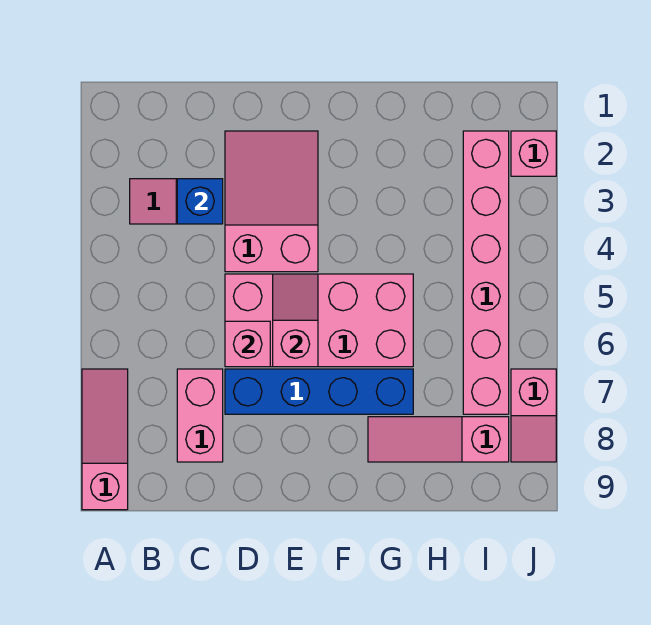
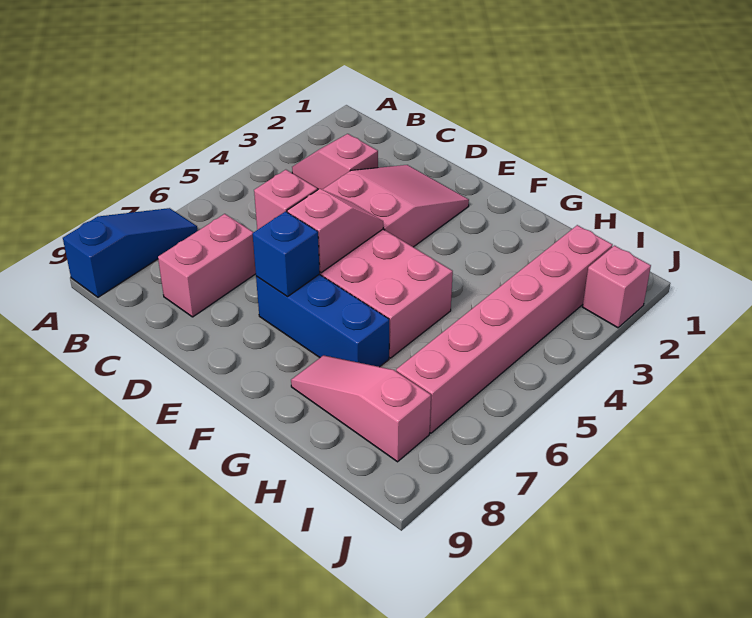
pink 1x3 slope [82,369,128,510] -> blue 1x3 slope [63,208,198,297]
blue 1x1 brick [177,179,223,224] -> blue 1x1 brick moved to [252,211,320,296]
blue 1x4 brick [225,369,413,414] -> blue 1x3 brick [256,274,389,367]
pink 1x2 slope [511,369,556,462] -> none

